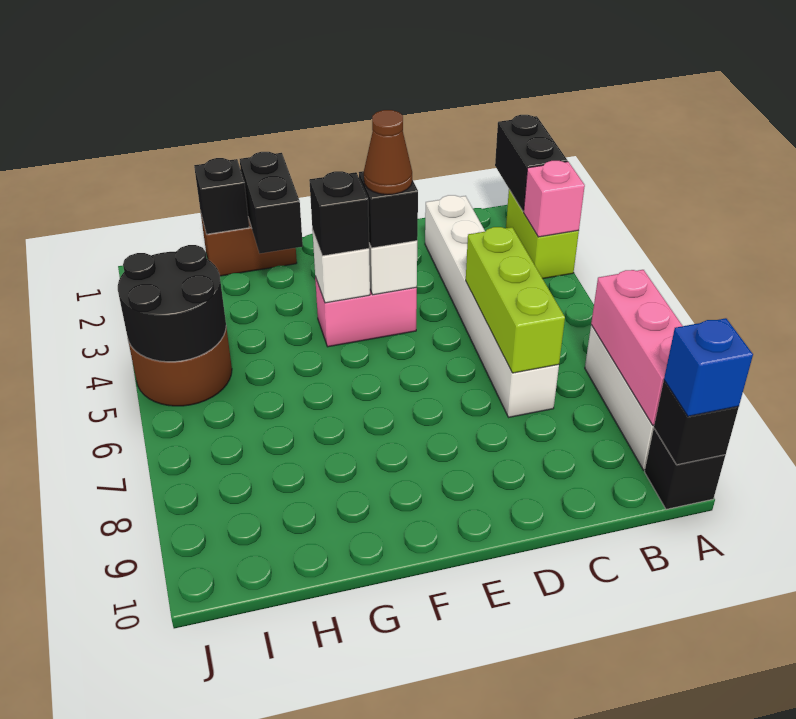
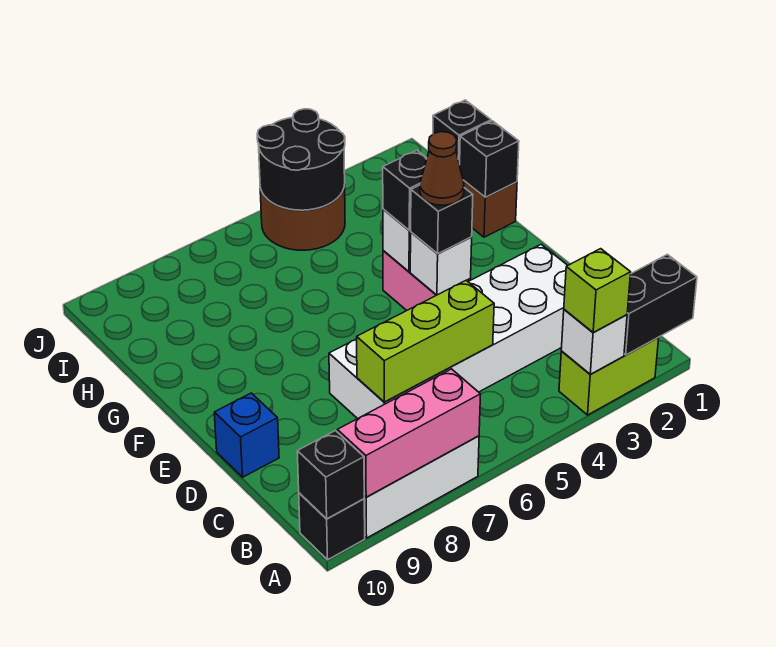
pink 1x1 brick [524,161,585,237] -> white 1x1 brick [561,309,627,374]
none -> lime 1x1 brick [564,249,631,333]
blue 1x1 brick [664,318,753,416] -> blue 1x1 brick moved to [214,393,279,477]
white 1x6 brick [425,195,559,417] -> white 2x6 brick [329,245,568,419]
black 1x2 brick [240,152,303,253] -> black 1x1 brick [460,121,519,197]

